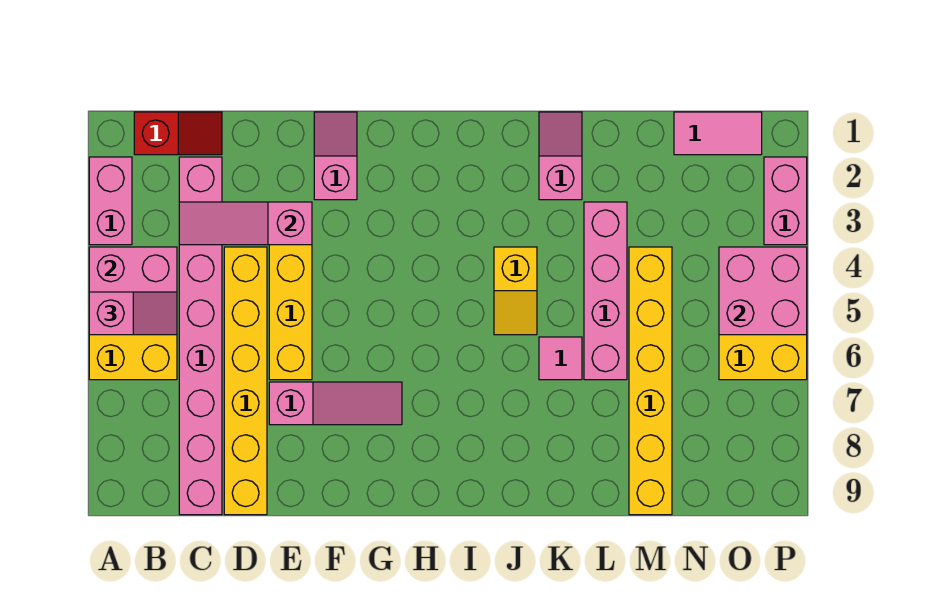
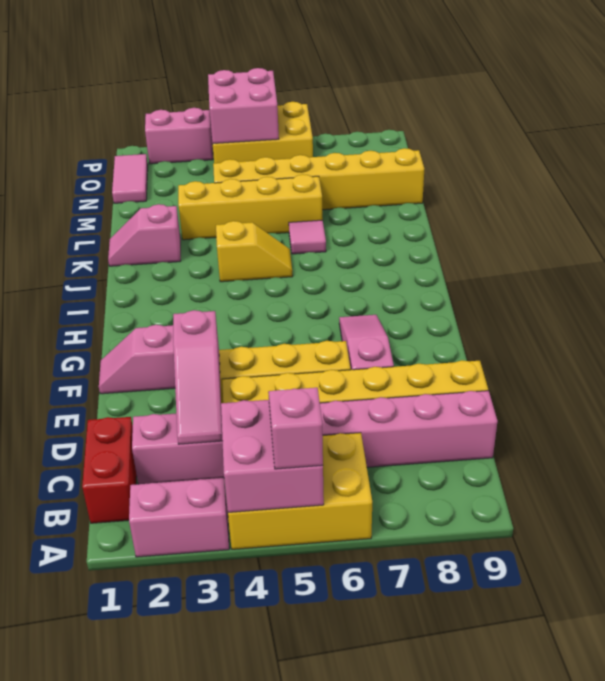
red 1x2 slope [134,112,222,155] -> red 1x2 brick [82,417,137,523]
pink 1x4 brick [584,202,627,380] -> yellow 1x4 brick [178,174,323,240]

